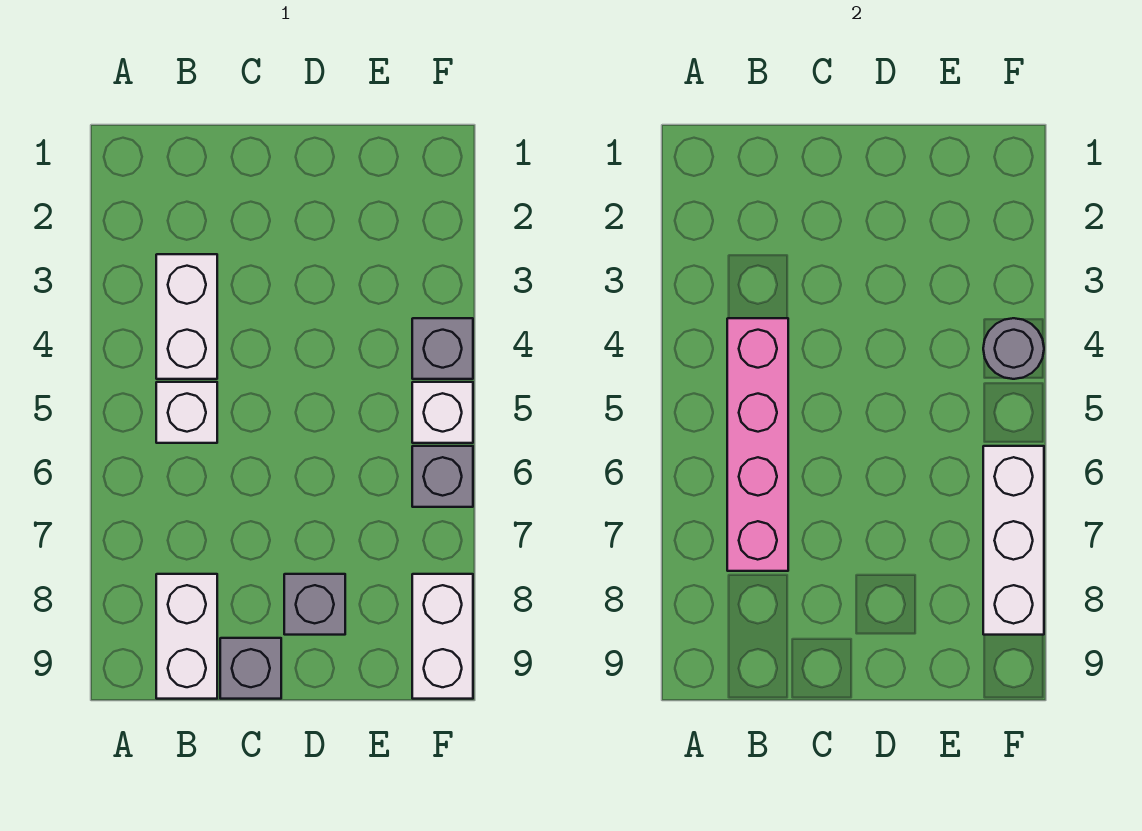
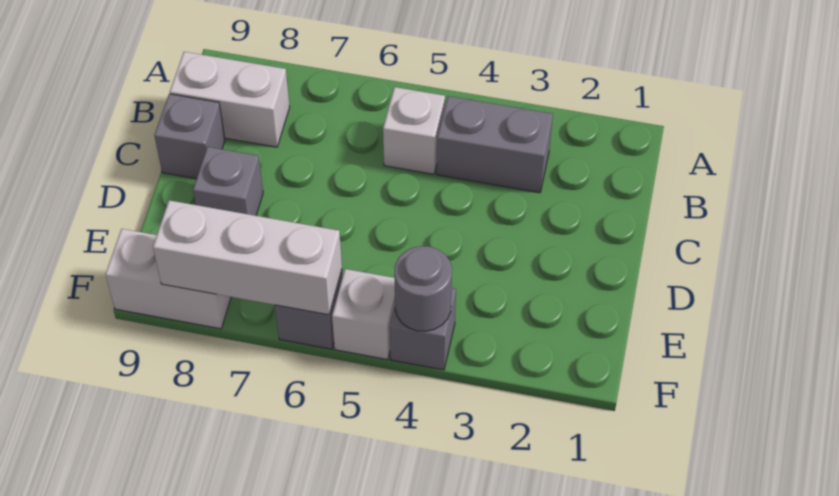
white 1x2 brick [156,254,217,379] -> grey 1x2 brick [437,96,553,193]
pink 1x4 brick [727,318,788,571] -> none

